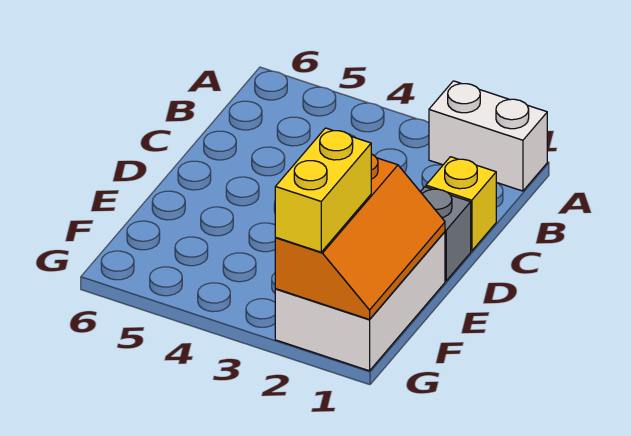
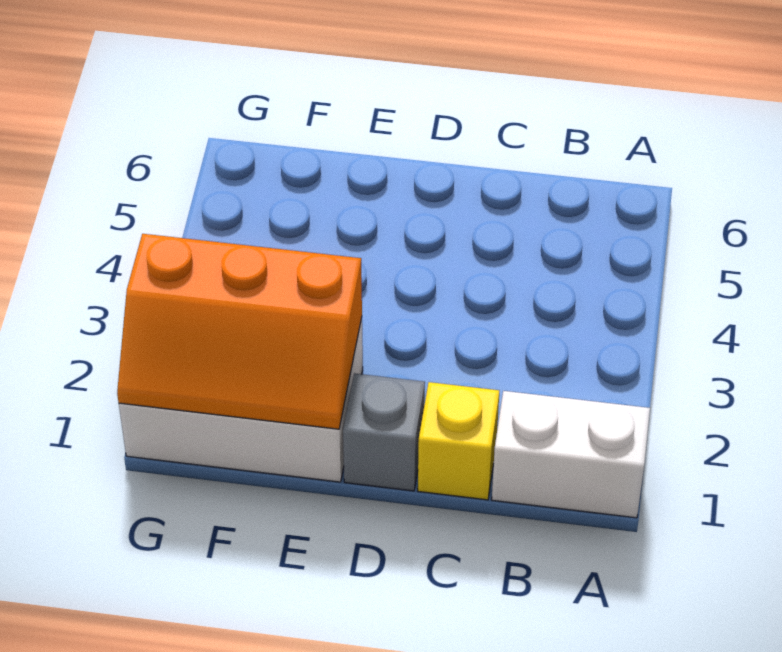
white 1x2 brick [429,81,547,191] -> white 1x2 brick turned to [492,391,650,518]
yellow 1x2 brick [275,128,371,252] -> none

